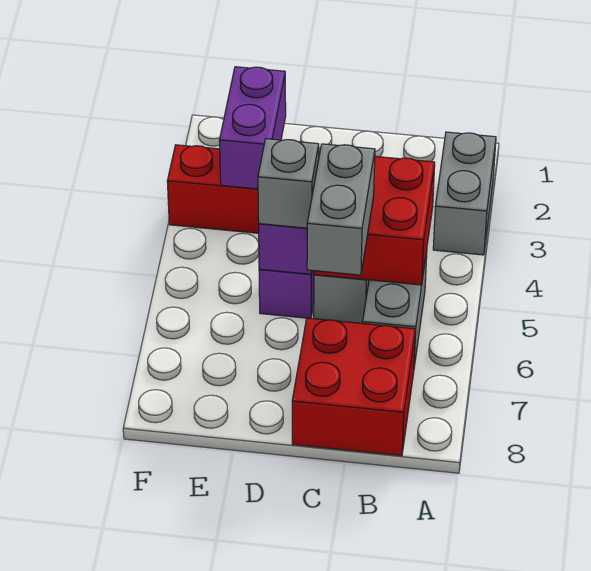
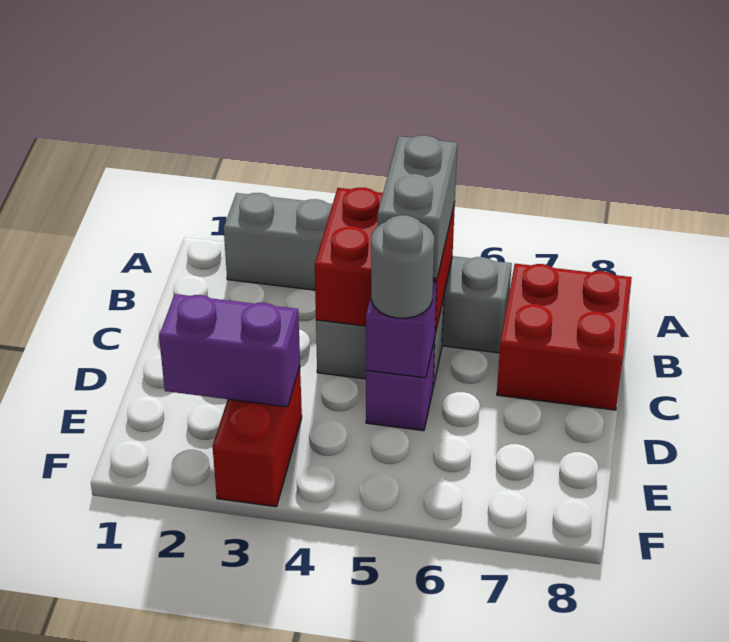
grey 1x2 brick [307,144,375,275] -> grey 1x2 brick turned to [377,135,457,279]
grey 1x1 brick [258,139,319,228] -> grey 1x1 round brick [371,215,434,318]

